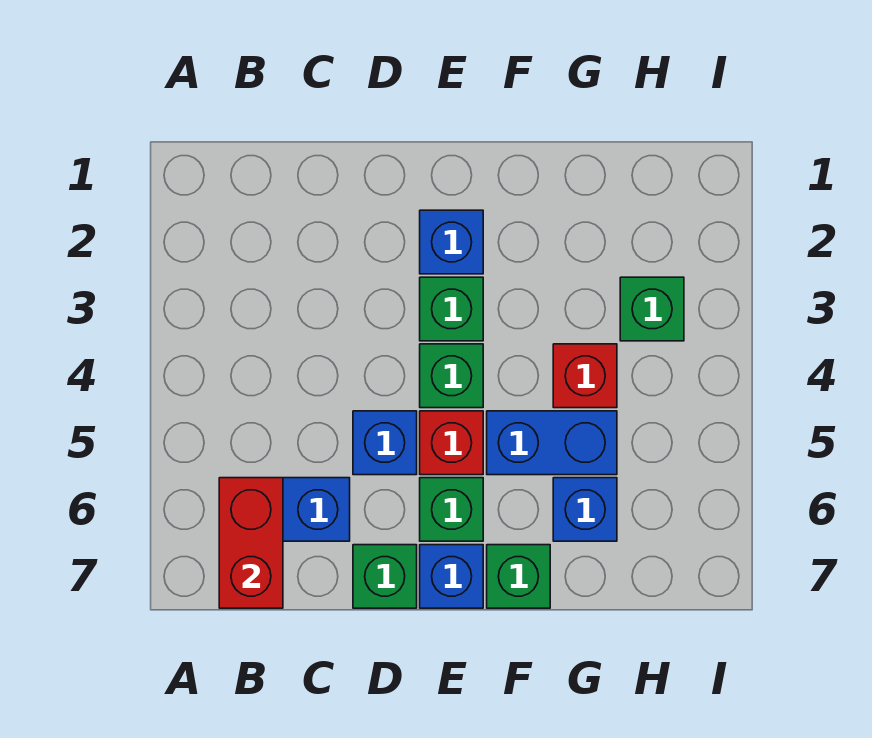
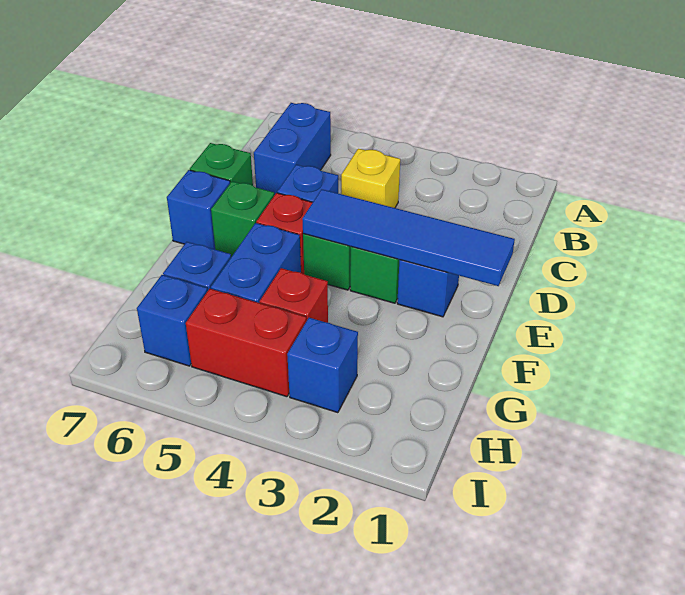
red 1x2 brick [219,478,283,608] -> red 1x2 brick moved to [186,289,306,397]
none -> yellow 1x1 brick [341,148,400,208]
none -> blue 1x4 tile [302,189,515,286]
green 1x1 brick [487,545,550,608] -> none
green 1x1 brick [620,277,684,341] -> blue 1x1 brick [287,318,358,413]
none -> blue 1x1 brick [137,275,208,366]

